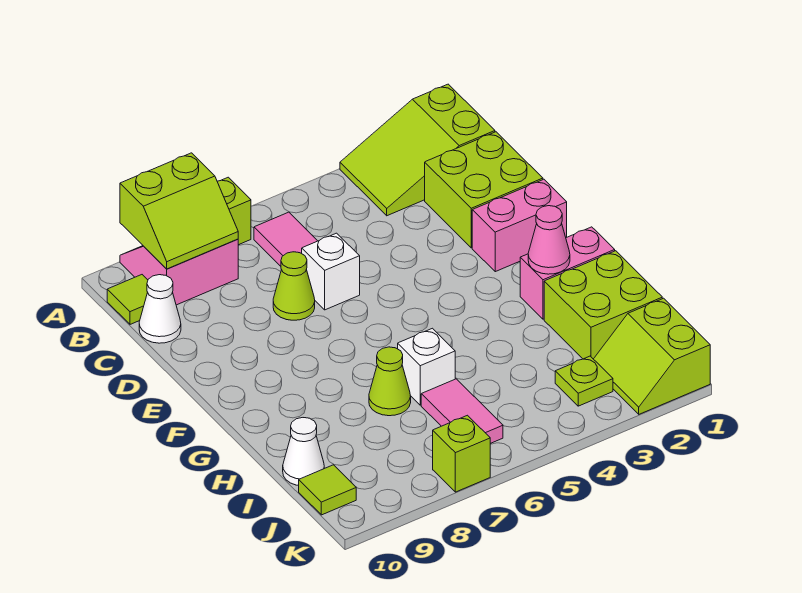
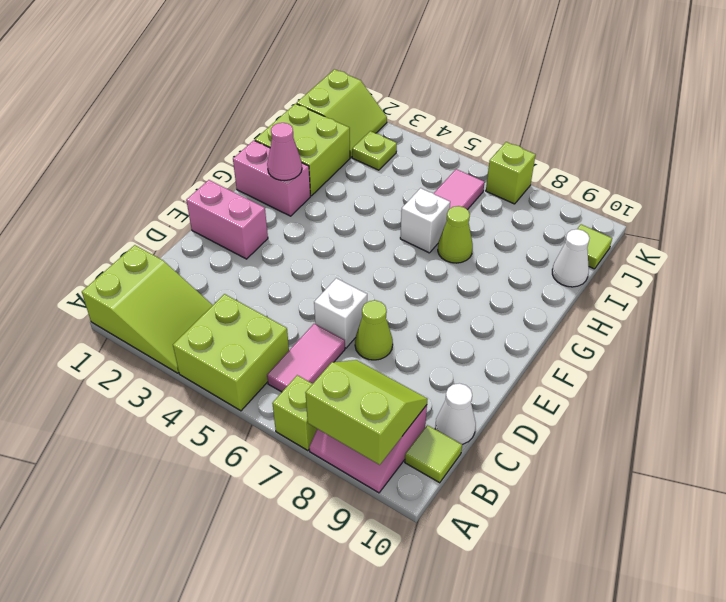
lime 2x2 brick [425,132,543,248] -> lime 2x2 brick moved to [173,294,289,411]

